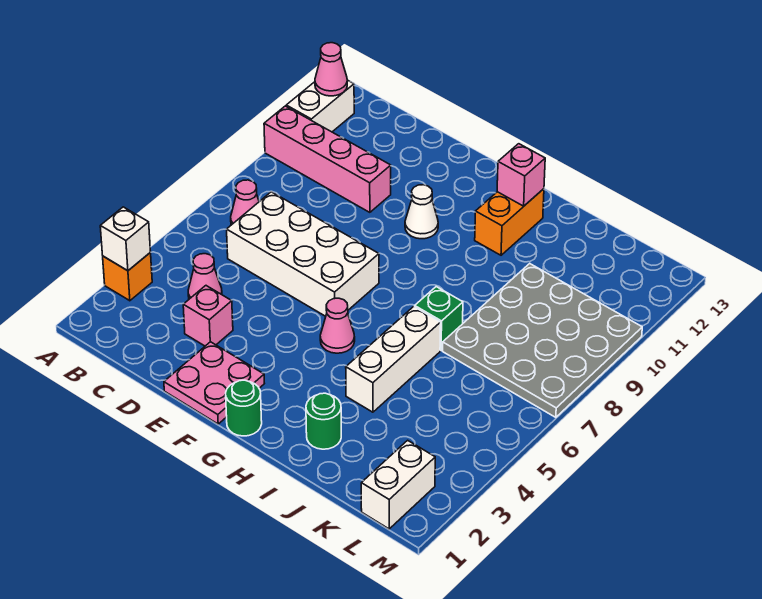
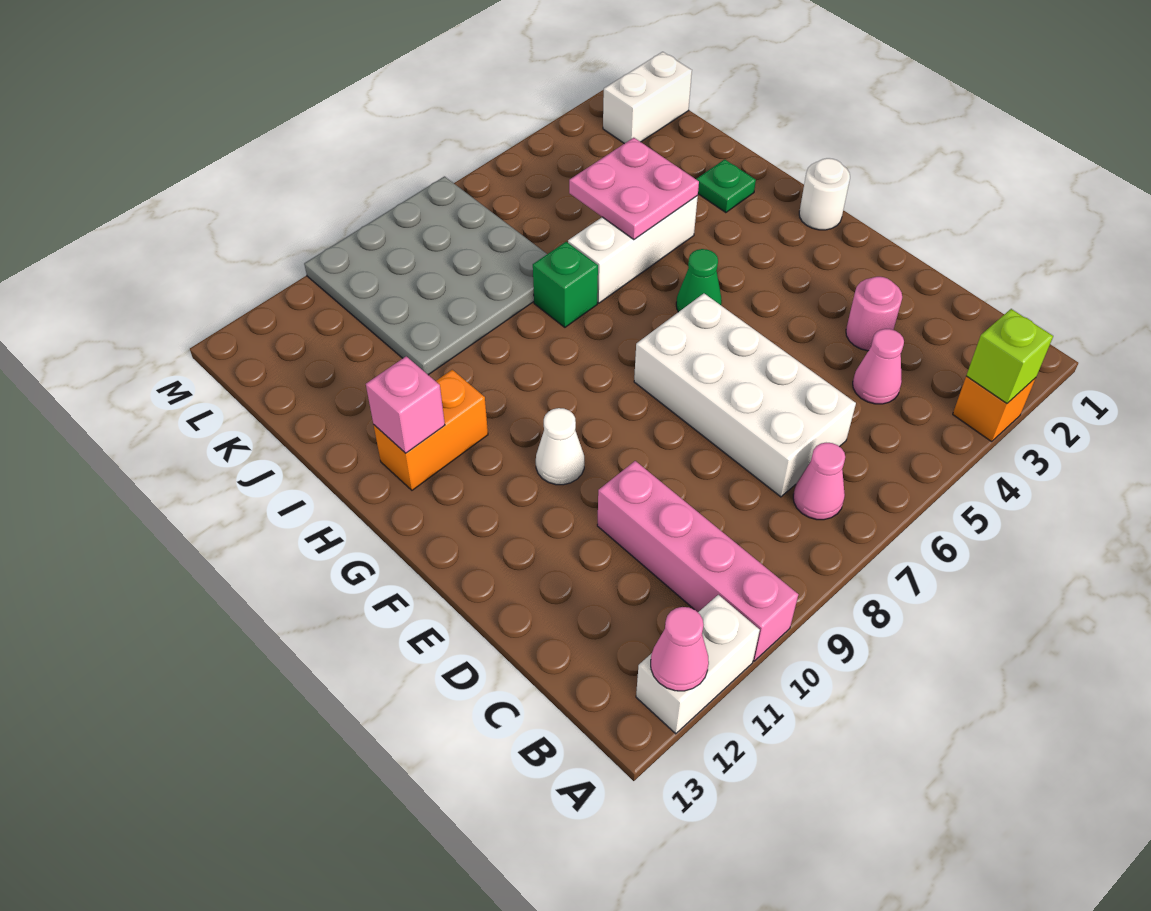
white 1x1 brick [100,207,151,271] -> lime 1x1 brick [966,309,1053,403]
pink 1x1 brick [183,286,233,346] -> pink 1x1 round brick [846,277,902,351]
pink 2x2 plate [164,342,264,424] -> pink 2x2 plate moved to [569,138,699,240]
green 1x1 round brick [226,380,262,436] -> white 1x1 round brick [799,158,850,230]
pink 1x1 cone [320,298,355,353] -> green 1x1 cone [676,249,722,312]
green 1x1 round brick [306,393,341,449] -> green 1x1 plate [696,159,756,213]

